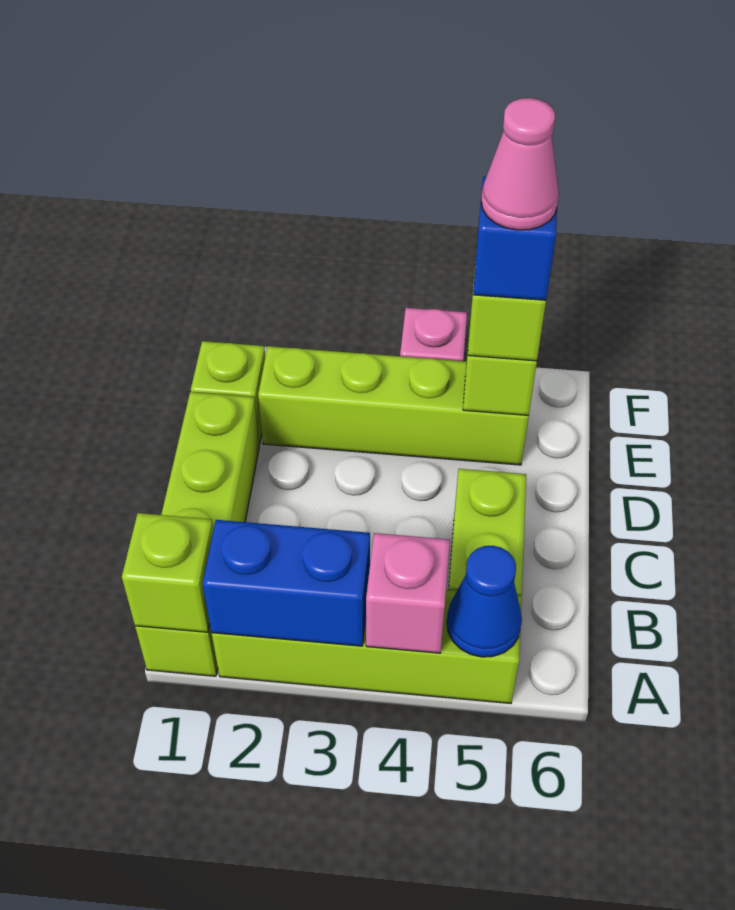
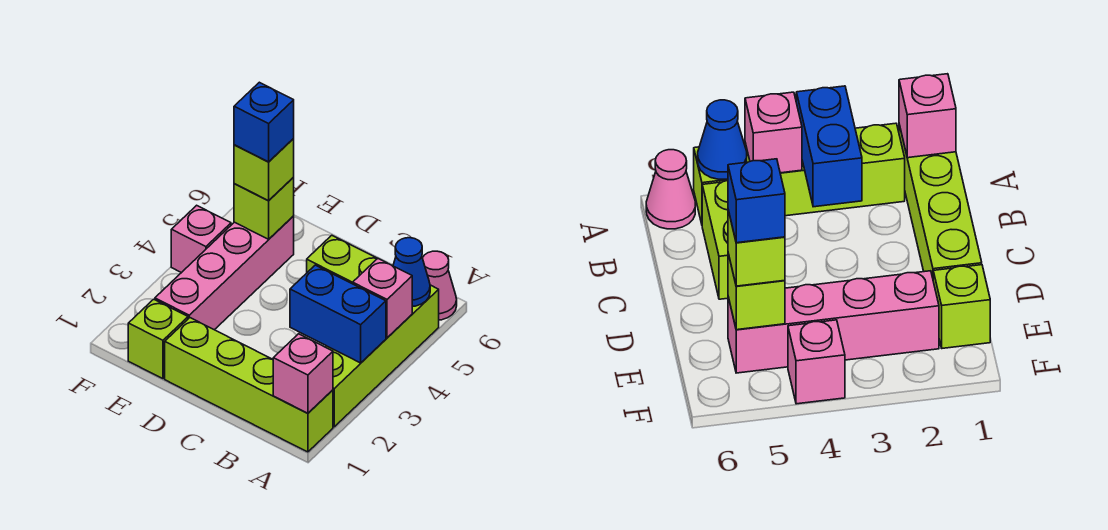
lime 1x1 brick [122,513,214,632] -> pink 1x1 brick [273,334,333,413]
blue 1x2 brick [203,520,370,646] -> blue 1x2 brick turned to [290,265,386,363]
lime 1x4 brick [258,346,529,465] -> pink 1x4 brick [155,216,294,330]
pink 1x1 cone [481,98,559,230] -> pink 1x1 cone moved to [423,251,457,320]

